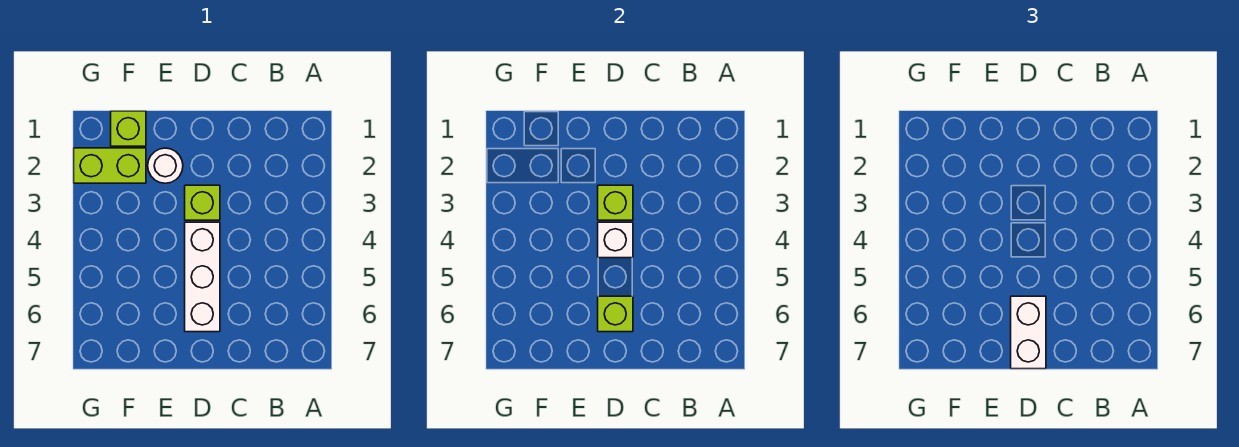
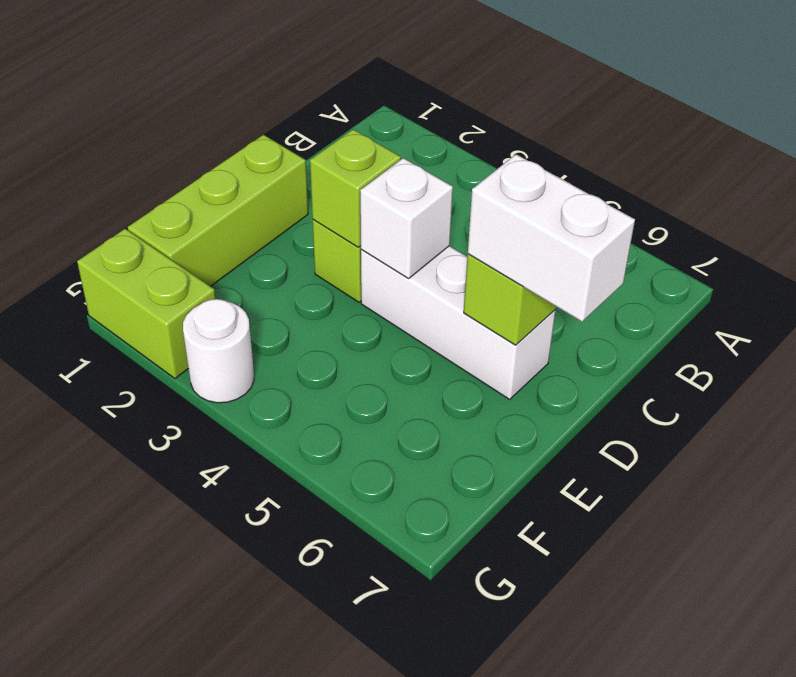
white 1x1 round brick [148,148,183,183] -> white 1x1 round brick moved to [183,299,254,403]
lime 1x1 brick [111,111,146,146] -> lime 1x3 brick [128,135,308,287]
lime 1x2 brick [74,148,146,183] -> lime 1x2 brick turned to [77,229,216,379]

